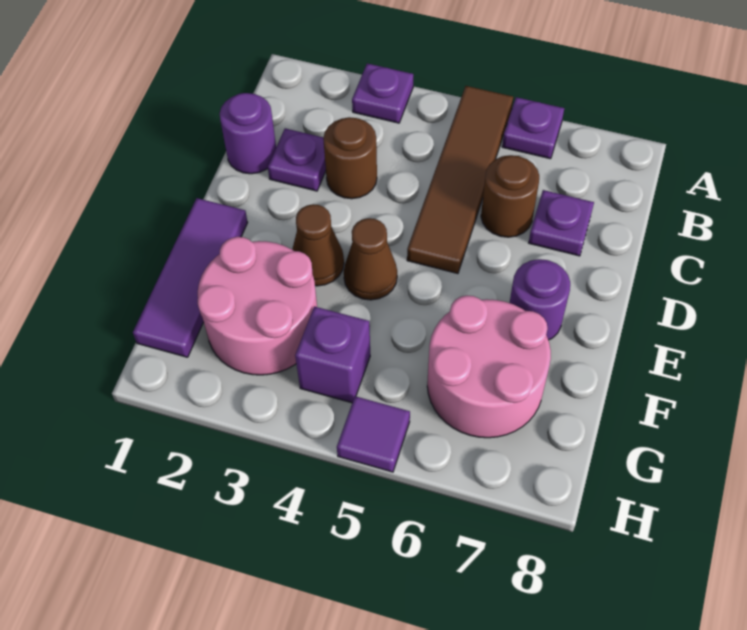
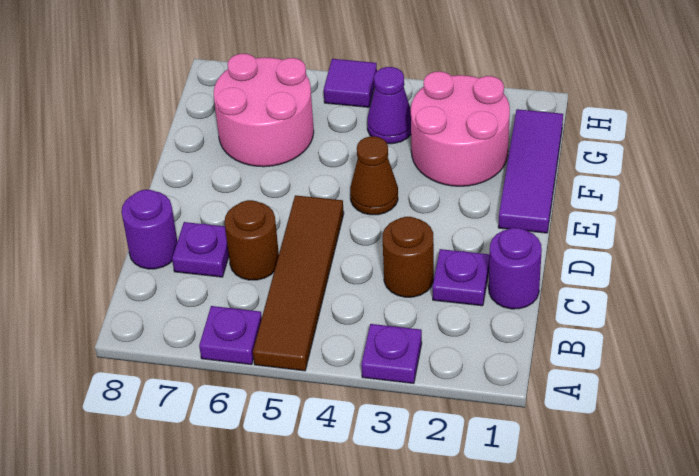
brown 1x1 cone [292,204,344,286] -> none
purple 1x1 round brick [510,259,570,340] -> purple 1x1 round brick moved to [122,190,177,269]
purple 1x1 brick [295,306,370,403] -> purple 1x1 cone [367,67,411,144]

